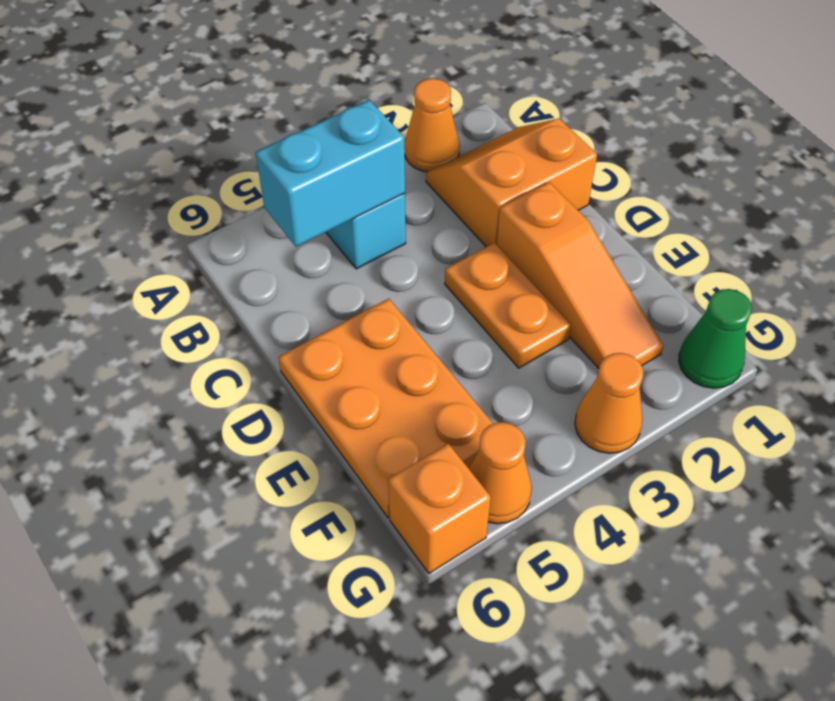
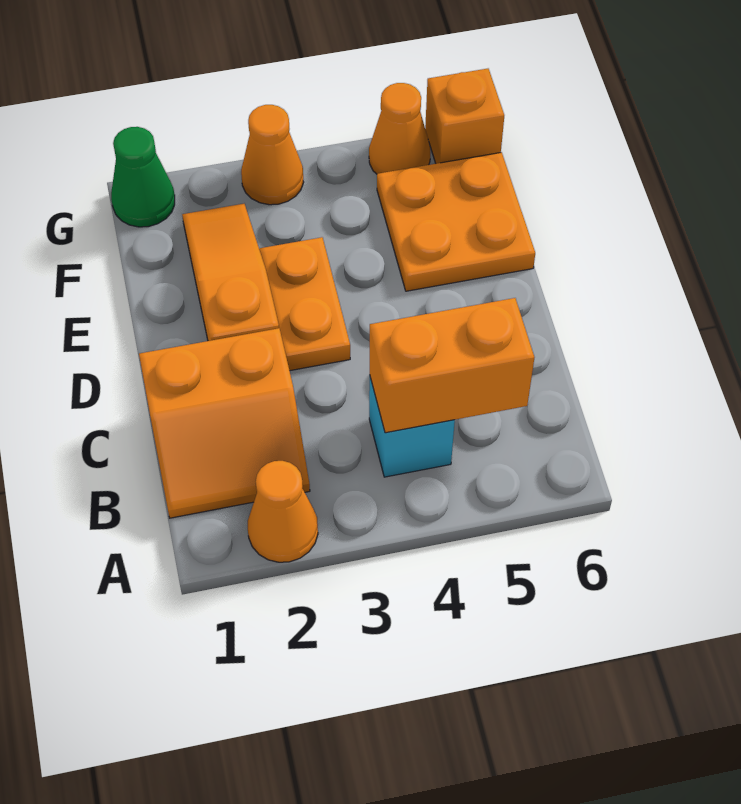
cyan 1x2 brick [256,100,405,247] -> orange 1x2 brick [370,298,534,433]
orange 2x3 plate [278,299,493,518] -> orange 2x2 plate [377,152,535,291]

